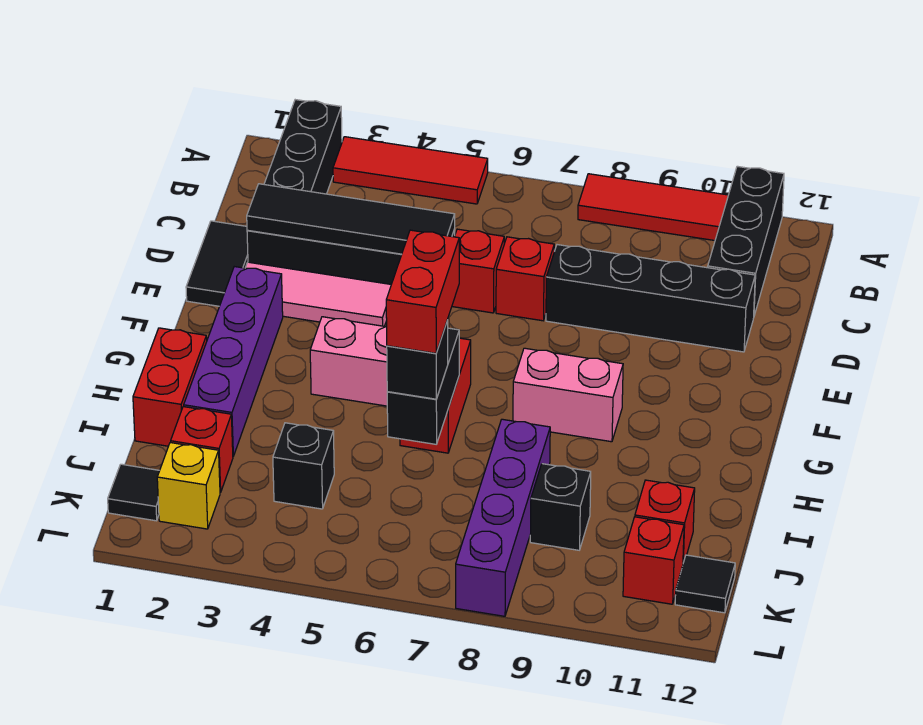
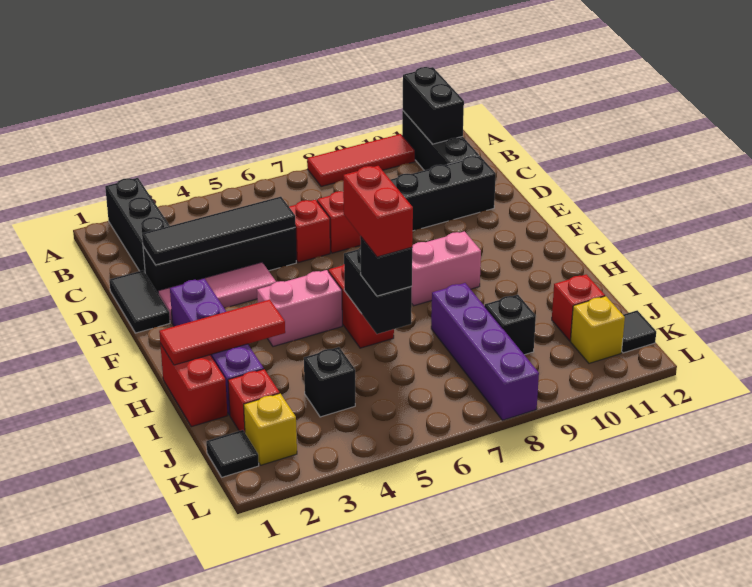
red 1x3 tile [333,137,488,204] -> red 1x3 tile moved to [159,300,285,365]
none -> black 1x2 brick [403,67,464,144]
red 1x1 brick [623,517,684,604] -> yellow 1x1 brick [571,296,625,363]

